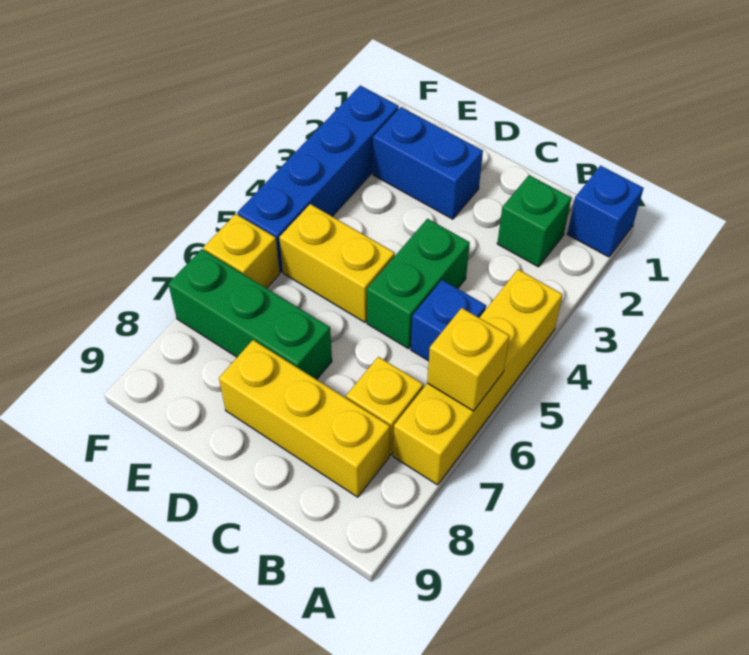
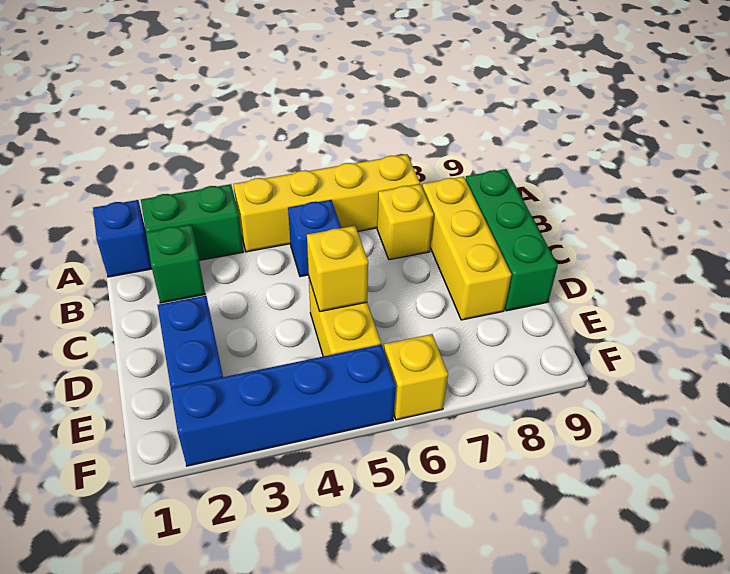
yellow 1x1 brick [427,308,509,411] -> yellow 1x1 brick moved to [307,226,368,312]
green 1x2 brick [367,219,470,349] -> green 1x2 brick moved to [141,184,243,260]
green 1x3 brick [168,249,332,380] -> green 1x3 brick moved to [465,169,558,311]

